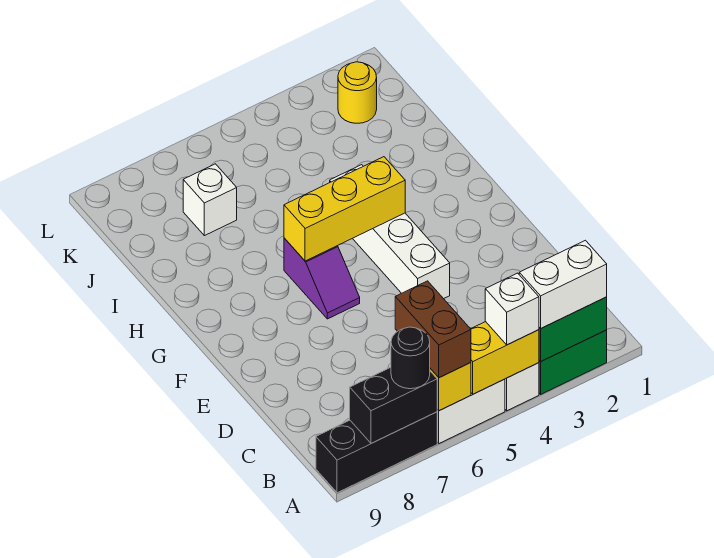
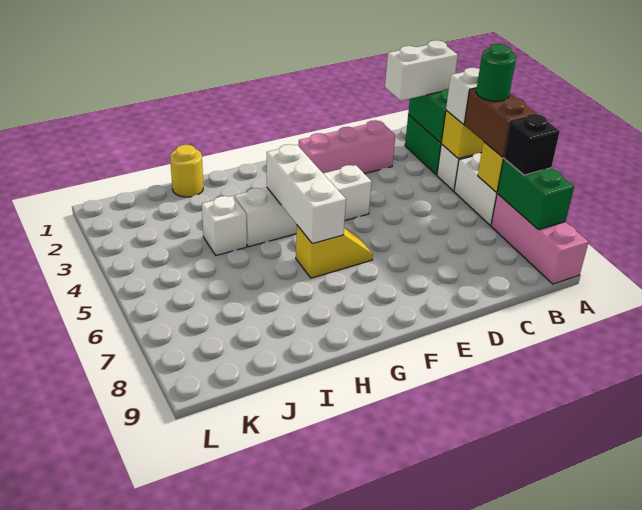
white 1x2 brick [519,240,607,329] -> white 1x2 brick turned to [385,40,458,101]
yellow 1x2 brick [471,322,539,394] -> yellow 1x1 brick [441,110,484,159]
none -> green 1x1 round brick [476,44,516,101]
brown 1x2 brick [395,281,471,378] -> brown 1x2 brick turned to [464,88,537,157]
black 1x3 brick [316,412,437,493] -> pink 1x3 brick [491,194,589,284]
black 1x2 brick [350,367,437,443] -> green 1x2 brick [497,159,574,230]
black 1x1 round brick [391,327,430,389] -> black 1x1 brick [504,114,560,175]
none -> pink 1x3 brick [299,120,395,174]
purple 1x2 slope [284,238,360,319] -> yellow 1x2 slope [296,226,373,278]
yellow 1x3 brick [284,157,405,261] -> white 1x3 brick [267,144,346,244]
white 1x1 brick [183,164,237,236] -> white 1x1 brick moved to [202,196,247,256]
yellow 1x1 round brick [338,62,377,123] -> yellow 1x1 round brick moved to [170,145,203,197]

